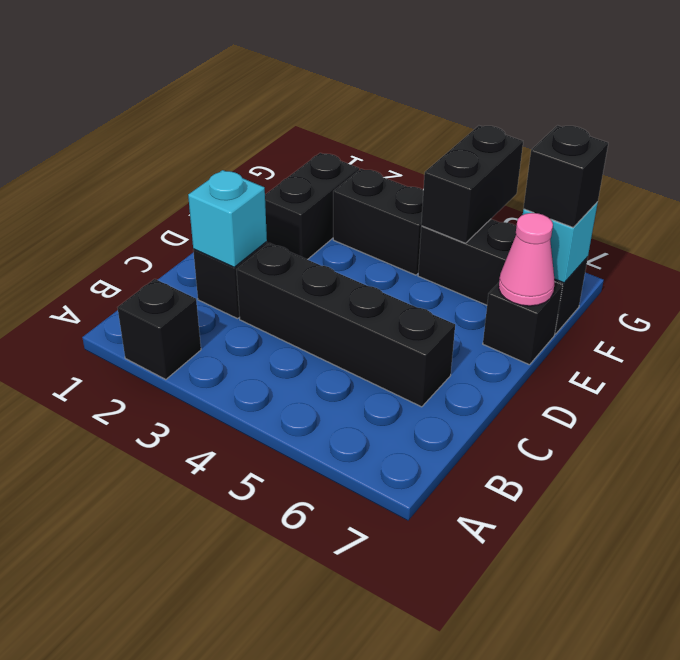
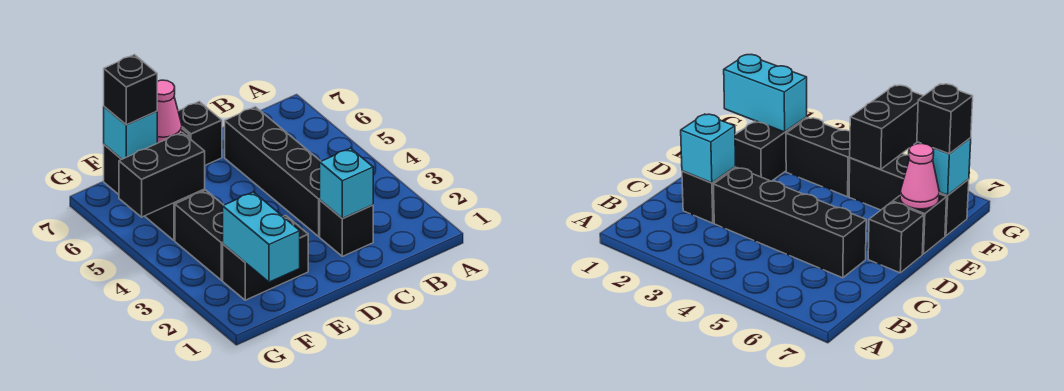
black 1x1 brick [117,279,201,380] -> black 1x1 brick moved to [178,101,222,165]
none -> cyan 1x2 brick [223,192,300,282]

